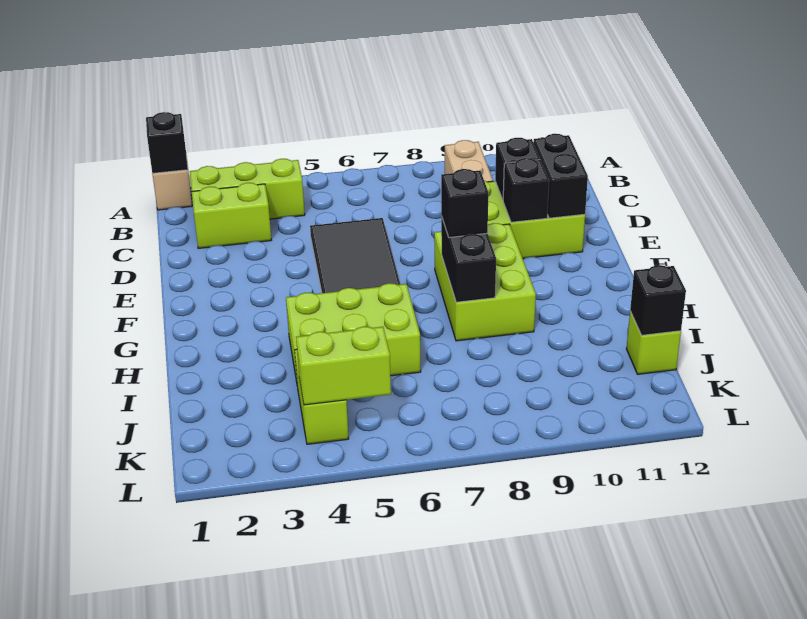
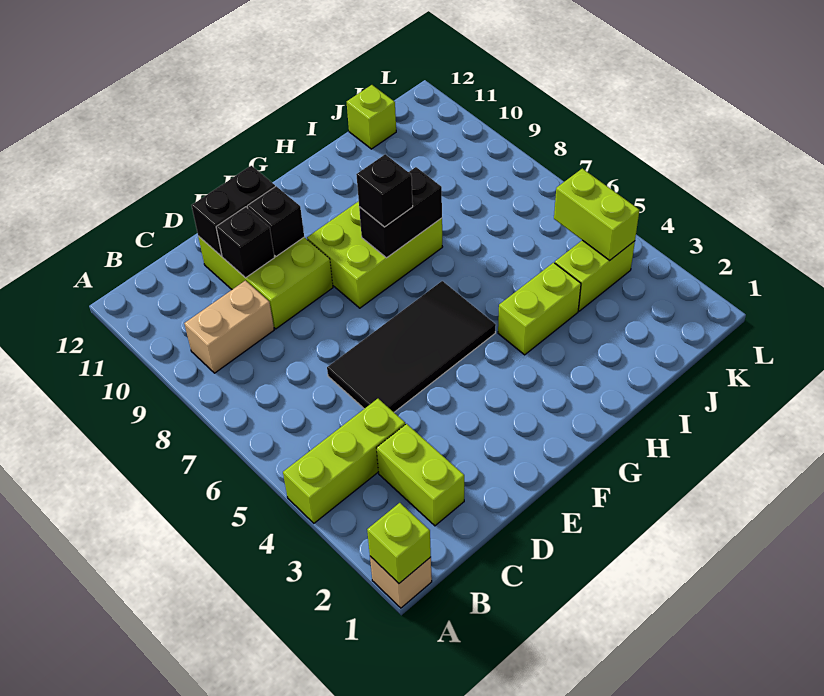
black 1x1 brick [146,112,188,173] -> lime 1x1 brick [367,503,431,583]
lime 1x3 brick [190,159,305,219] -> lime 1x3 brick turned to [283,399,405,523]
lime 2x3 brick [286,283,421,382] -> lime 1x2 brick [498,263,581,355]
black 1x1 brick [630,265,686,335] -> none

